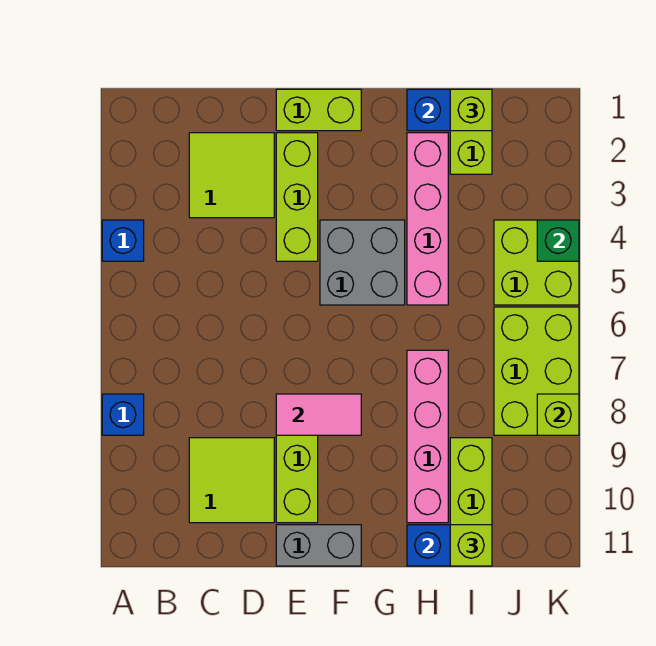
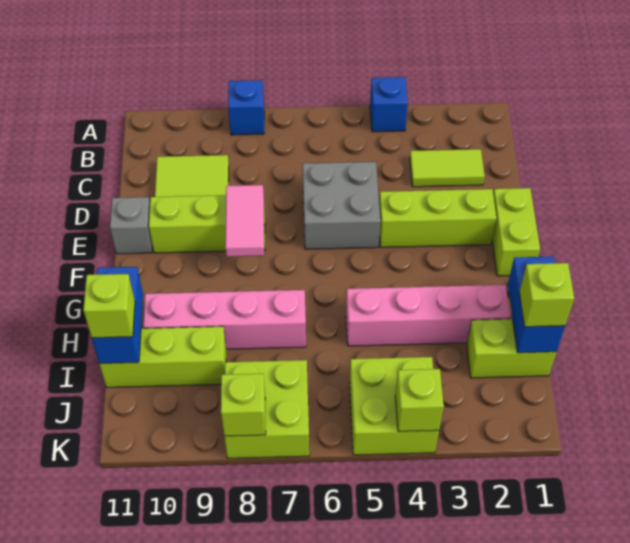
lime 2x2 tile [189,133,274,218] -> lime 1x2 tile [410,149,485,187]
grey 1x2 brick [276,525,361,566] -> grey 1x1 brick [110,197,152,254]
grey 2x2 brick [320,220,405,305] -> grey 2x2 brick moved to [303,162,380,249]
lime 2x3 brick [494,307,579,435] -> lime 2x2 brick [224,360,309,458]
green 1x1 brick [537,220,579,261] -> lime 1x1 brick [395,369,444,431]

